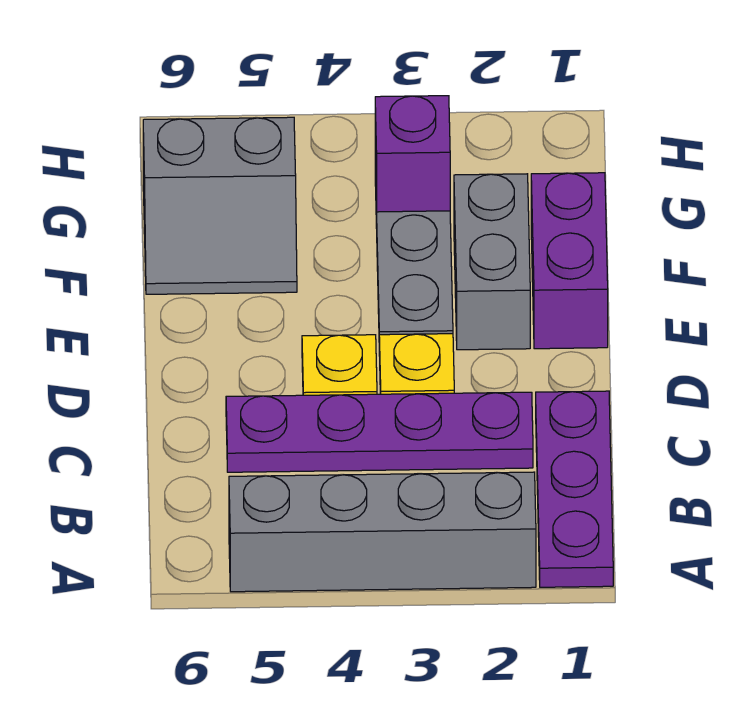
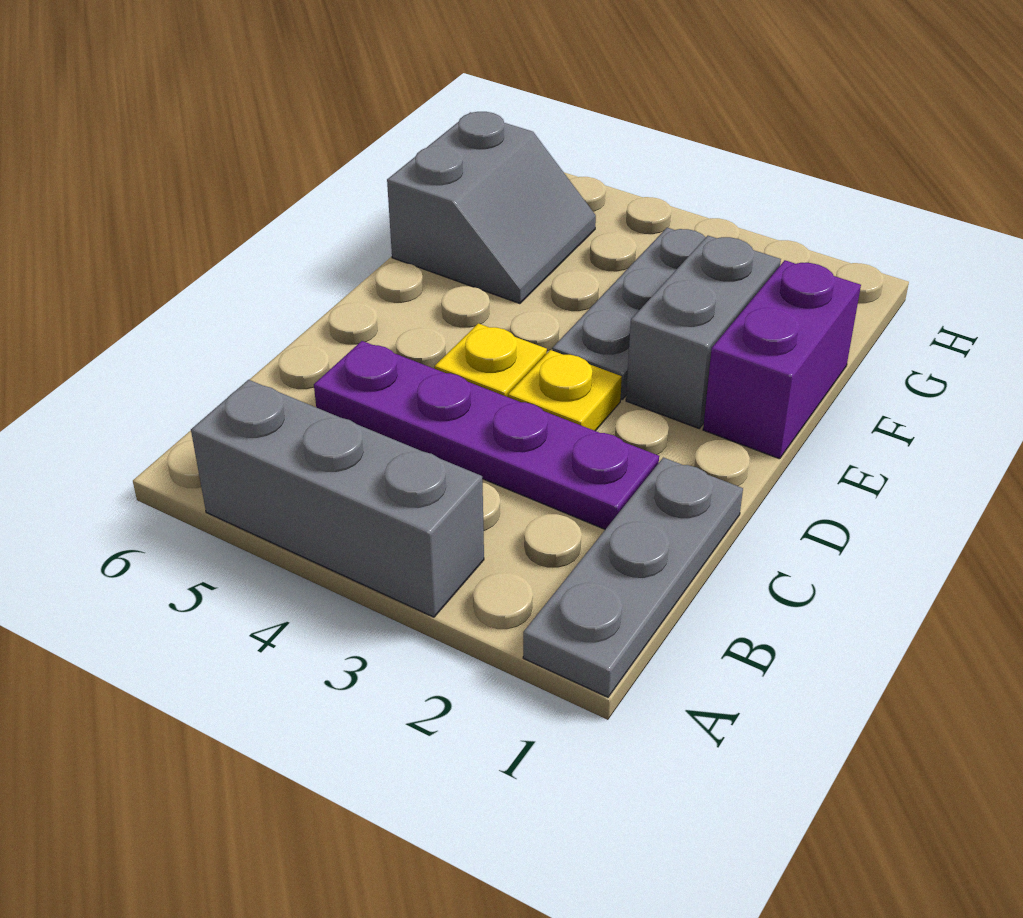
purple 1x3 plate [536,391,613,587] -> grey 1x3 plate [523,457,743,697]
grey 1x4 brick [229,472,536,592] -> grey 1x3 brick [191,380,484,617]
grey 2x2 slope [143,117,297,294] -> grey 2x2 slope turned to [387,112,596,304]
purple 1x1 brick [375,96,450,212] -> none

